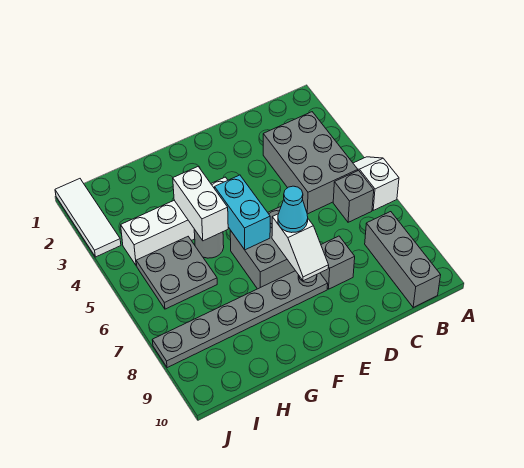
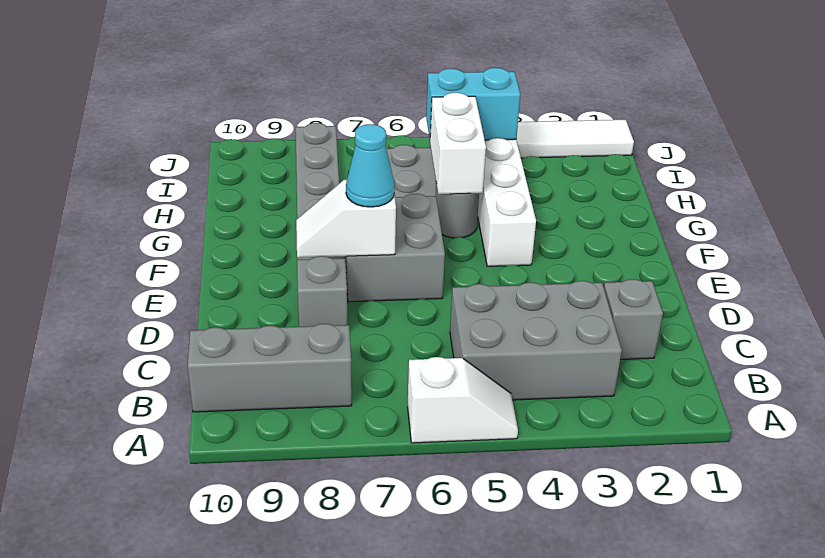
grey 1x1 brick [333,171,374,222] -> grey 1x1 brick moved to [604,279,663,360]
cyan 1x2 brick [215,175,270,250] -> cyan 1x2 brick moved to [426,68,520,140]
white 1x2 brick [173,167,228,241] -> white 1x2 brick turned to [430,93,486,194]

